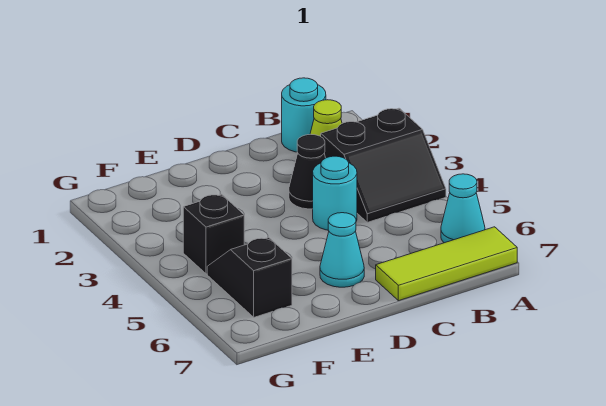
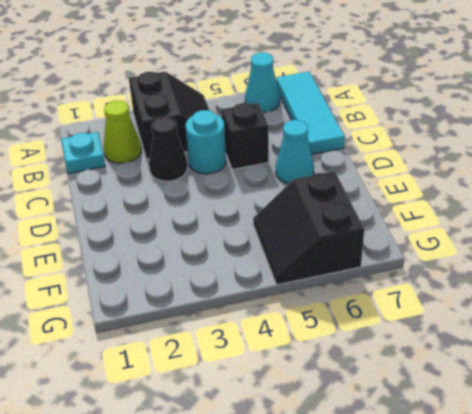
lime 1x3 tile [376,227,517,301] -> cyan 1x3 tile [276,72,345,154]
cyan 1x1 round brick [282,78,326,152] -> cyan 1x1 plate [61,132,105,174]
black 1x1 brick [183,194,244,274] -> black 1x1 brick moved to [221,103,269,169]
black 1x2 slope [207,237,292,317] -> black 2x2 slope [253,171,364,285]

